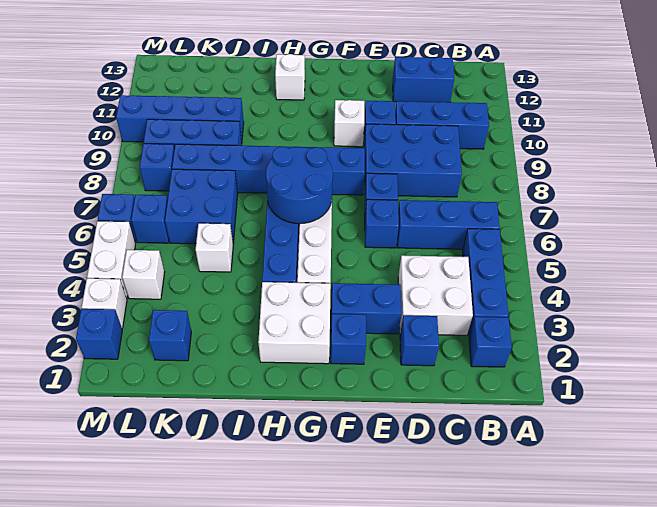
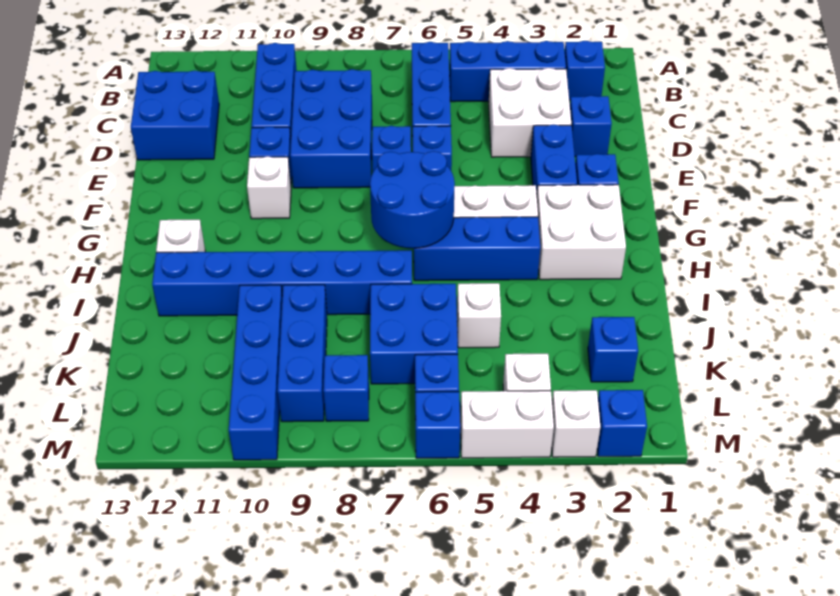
blue 1x2 brick [393,57,454,102] -> blue 2x2 brick [131,71,219,160]
blue 1x6 brick [172,144,365,195] -> blue 1x6 brick turned to [152,250,412,316]

